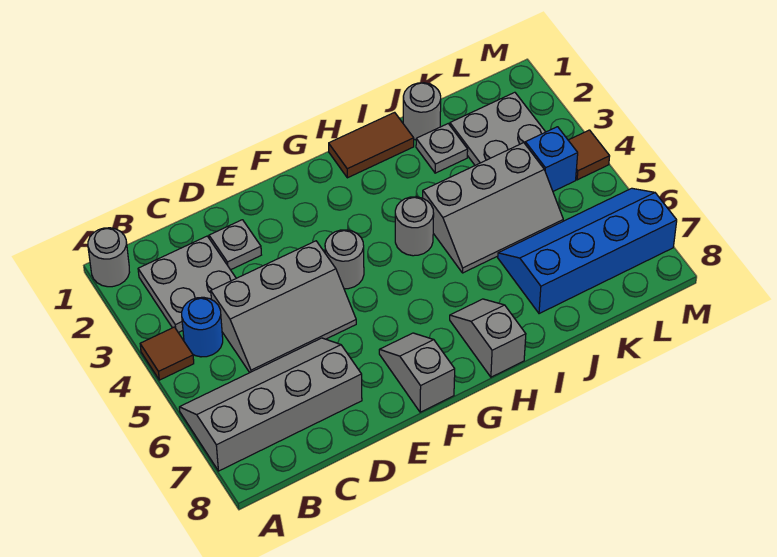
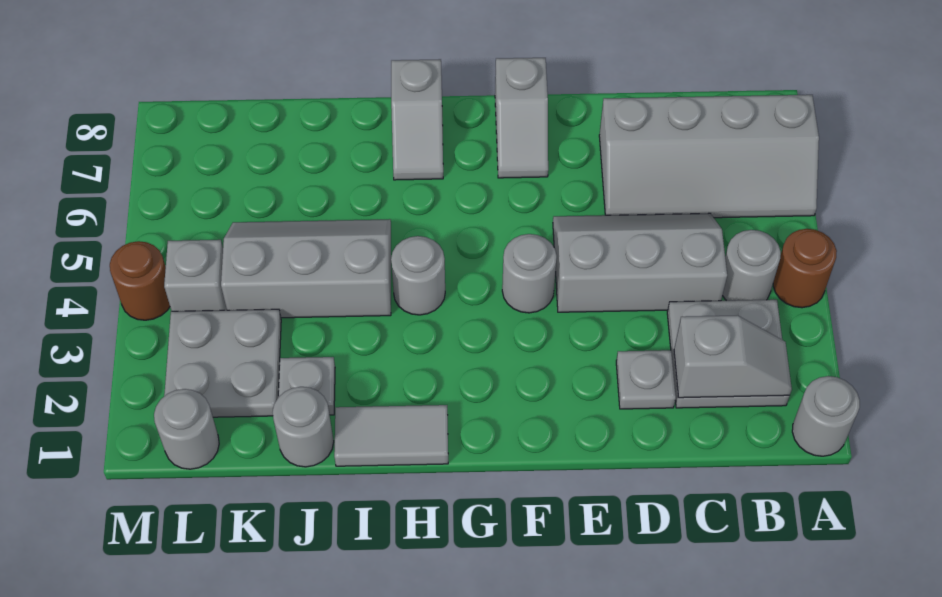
brown 1x1 tile [140,327,194,380] -> brown 1x1 round brick [773,229,837,308]
none -> grey 1x2 slope [674,315,792,398]
blue 1x1 round brick [182,297,223,357] -> grey 1x1 round brick [722,230,781,301]
brown 1x2 tile [329,112,414,178] -> grey 1x2 tile [334,405,448,466]
blue 2x4 slope [498,188,677,314] -> none
none -> grey 1x1 round brick [154,389,219,469]
blue 1x1 brick [525,127,578,191] -> grey 1x1 brick [164,240,227,311]
brown 1x1 tile [568,130,610,180] -> brown 1x1 round brick [110,241,170,320]

